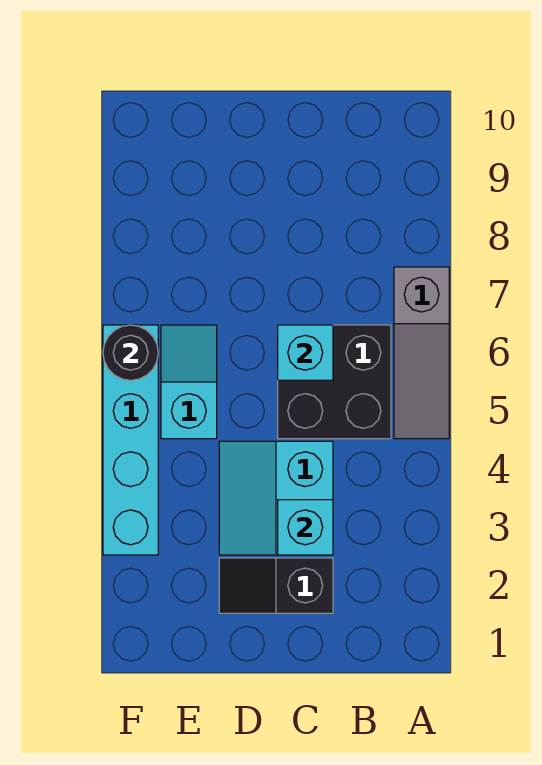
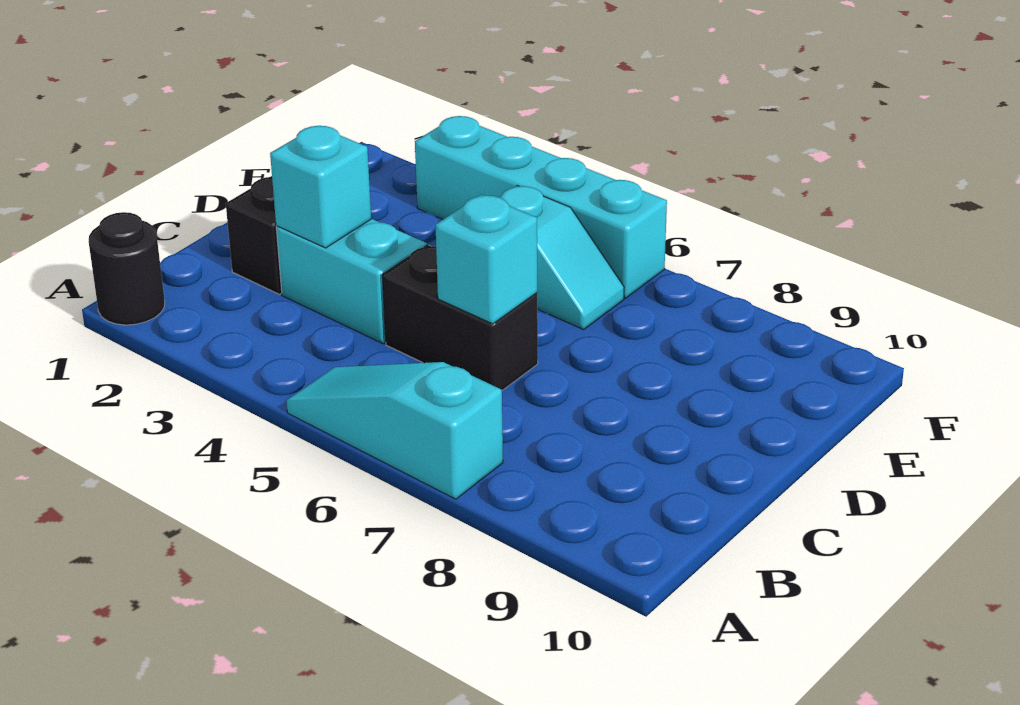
grey 1x3 slope [394,267,449,439] -> cyan 1x3 slope [286,362,503,499]
black 2x2 brick [278,325,391,439] -> black 1x2 brick [382,245,538,390]
black 1x1 round brick [103,325,158,380] -> black 1x1 round brick moved to [89,212,165,325]

